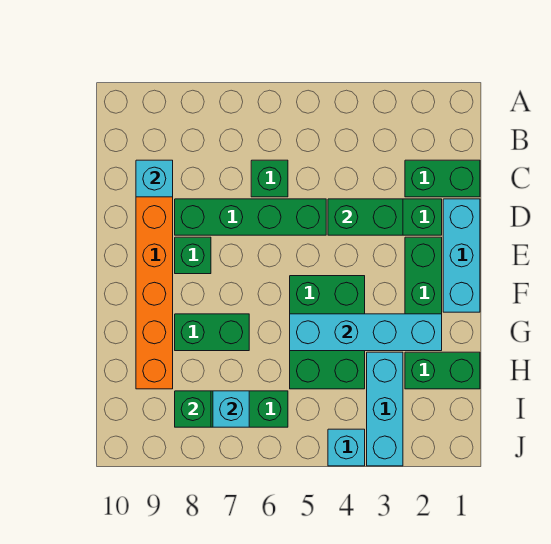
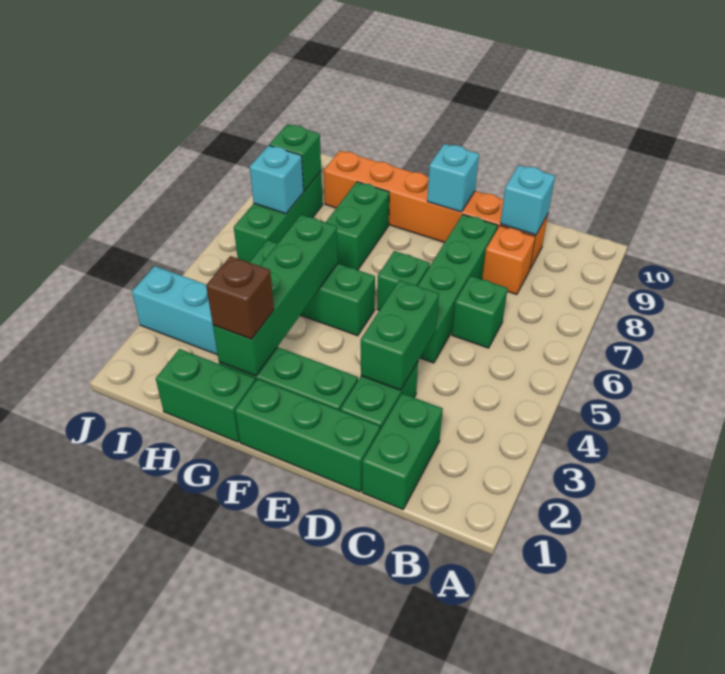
none -> orange 1x1 brick [482,226,535,295]
cyan 1x3 brick [443,199,480,312] -> green 1x3 brick [235,379,380,492]
green 1x1 brick [175,237,211,274] -> green 1x1 brick moved to [377,251,430,310]
green 2x3 brick [290,276,365,389] -> green 1x3 brick [249,240,375,336]
cyan 1x4 brick [290,314,442,351] -> green 1x4 brick [213,215,338,376]
none -> brown 1x1 brick [206,256,274,339]
green 1x2 brick [405,352,480,389] -> green 1x2 brick turned to [156,349,256,442]
cyan 1x1 brick [328,429,365,466] -> cyan 1x1 brick moved to [427,144,479,212]

